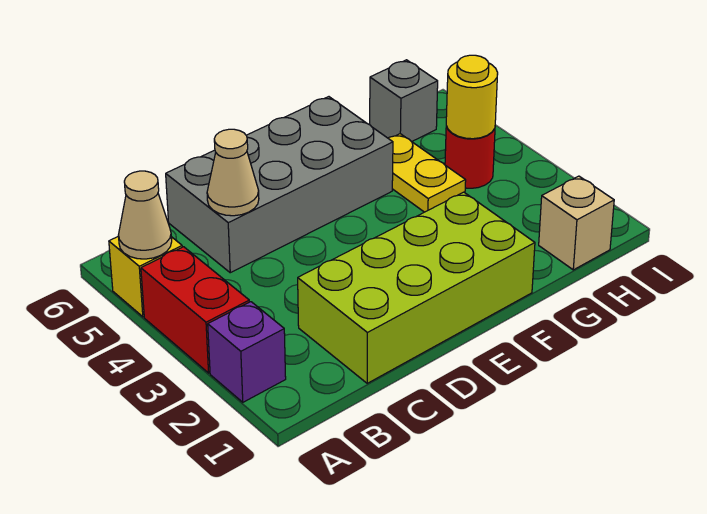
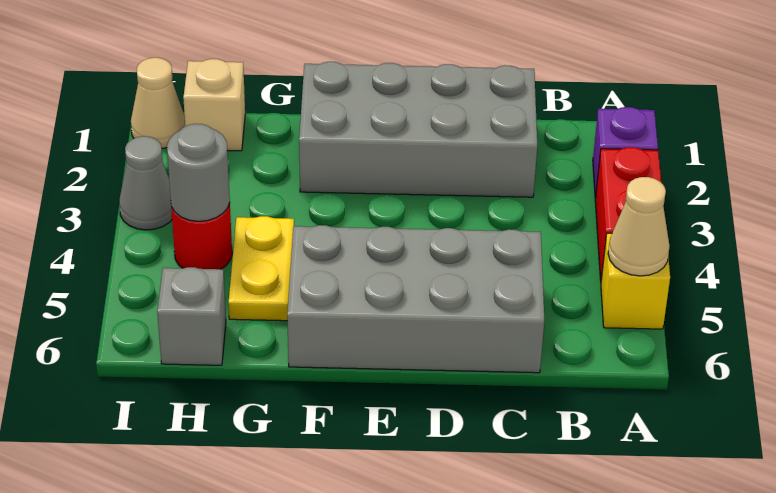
lime 2x4 brick [298,192,535,383] -> grey 2x4 brick [299,62,537,197]
tan 1x1 cone [207,129,259,216] -> tan 1x1 cone moved to [131,58,185,148]
yellow 1x1 round brick [446,55,498,139] -> grey 1x1 round brick [167,124,230,221]
none -> grey 1x1 cone [119,136,172,230]

